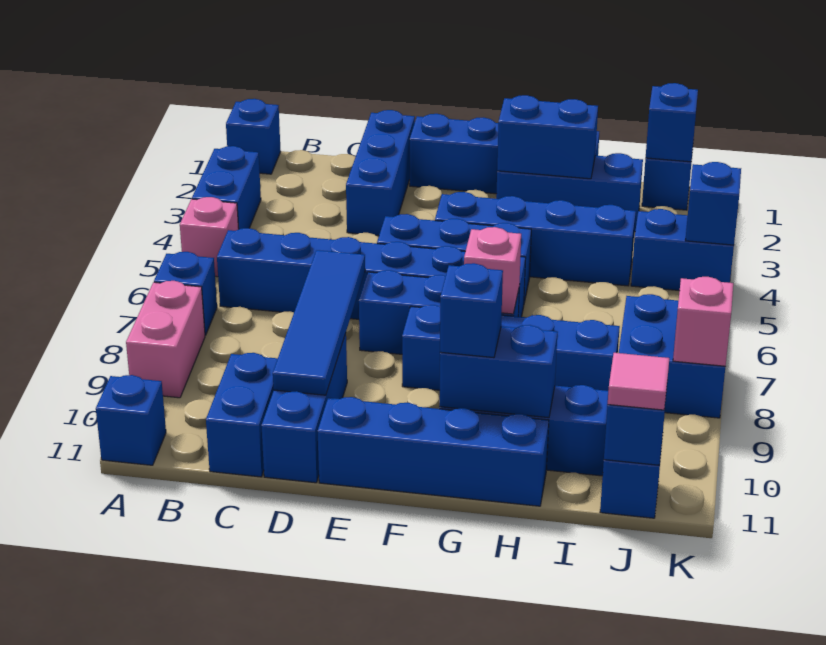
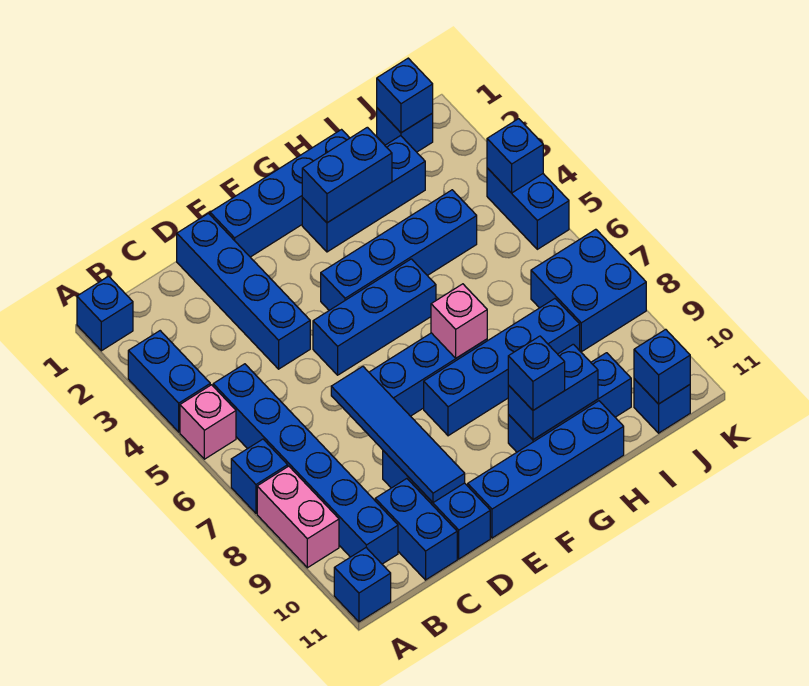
blue 1x6 brick [217,228,526,319] -> blue 1x6 brick turned to [213,364,398,564]
blue 1x3 brick [346,110,415,236] -> blue 1x4 brick [177,213,310,369]
blue 1x2 brick [631,209,734,291] -> blue 1x2 brick turned to [487,168,569,249]
pink 1x1 tile [608,353,669,410] -> none
pink 1x1 brick [673,277,733,366] -> none

